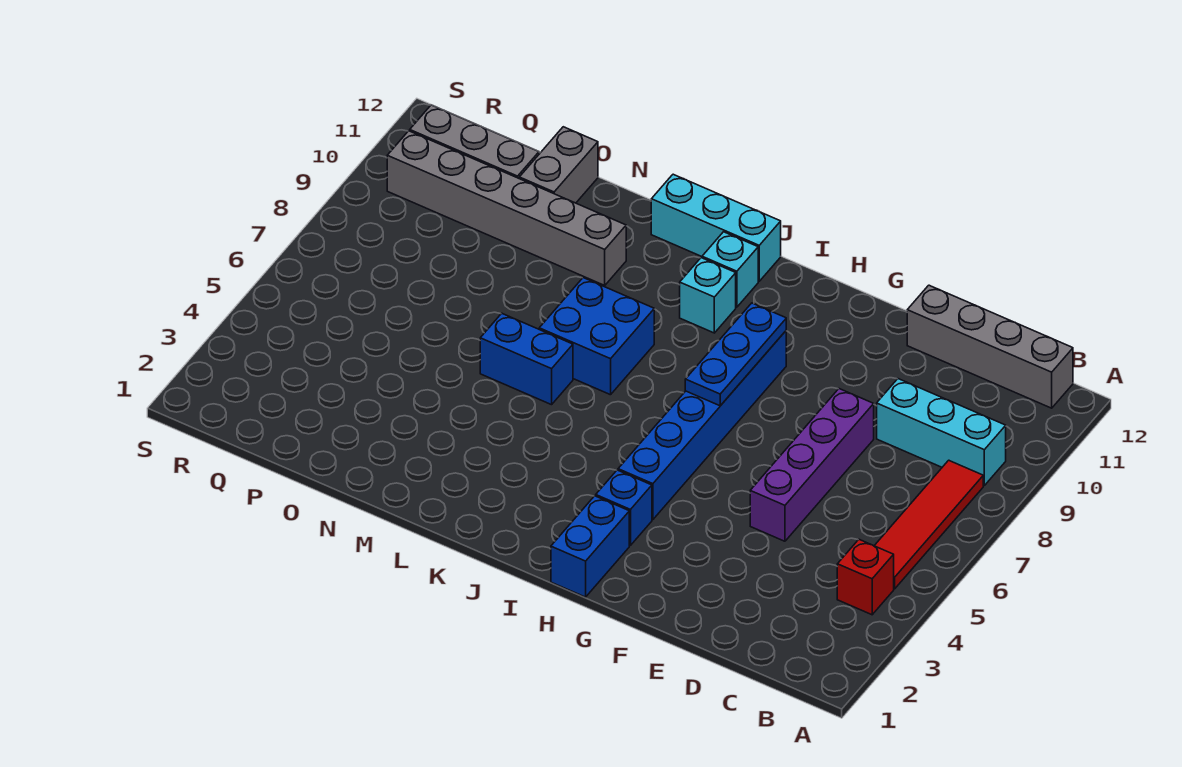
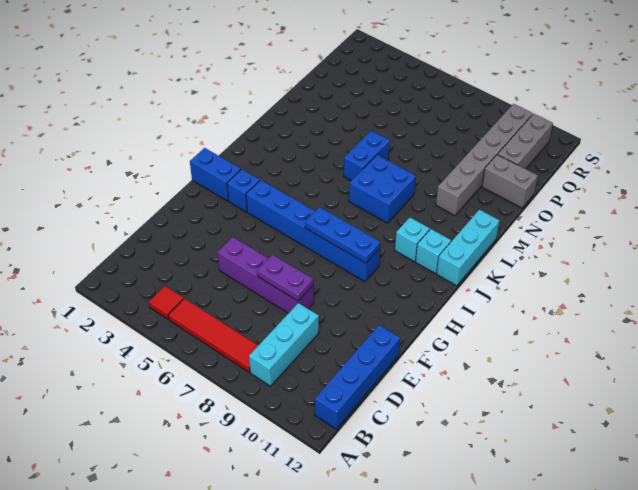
red 1x1 brick [837,540,894,615] -> red 1x1 tile [149,286,184,319]
grey 1x4 brick [907,285,1073,408] -> blue 1x4 brick [315,325,400,429]
none -> purple 1x2 plate [257,255,313,301]

